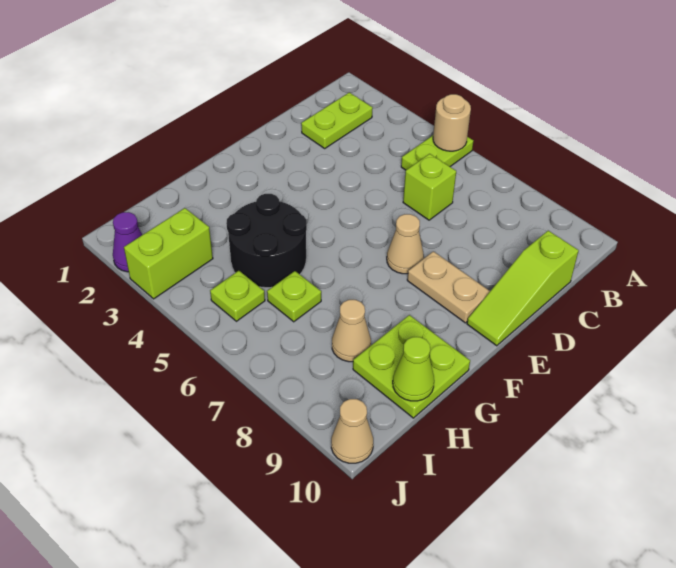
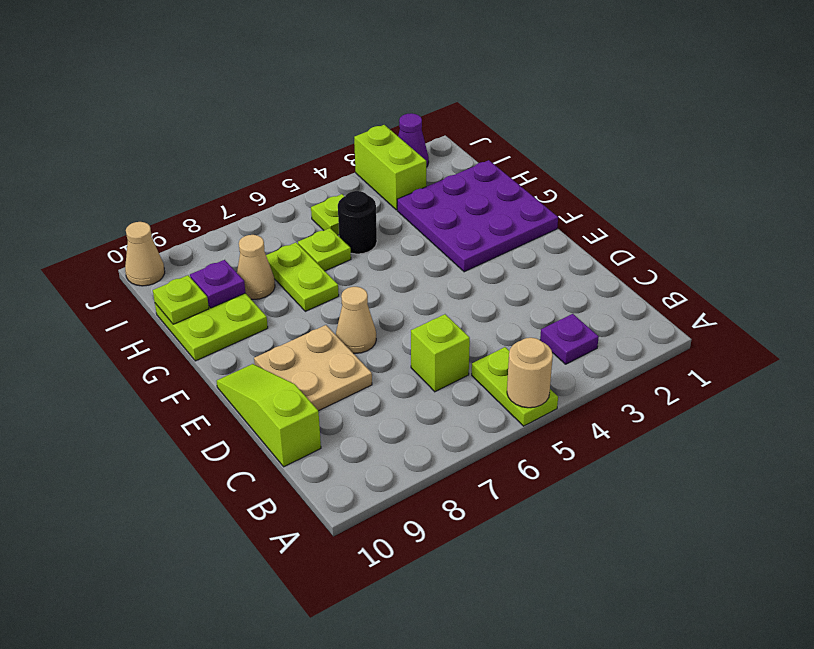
lime 1x2 plate [301,92,373,148] -> lime 1x2 plate moved to [266,243,339,311]
none -> purple 1x1 plate [540,314,599,364]
tan 1x2 plate [407,251,490,323] -> tan 2x2 plate [254,325,372,411]
none -> purple 3x3 plate [397,160,558,272]
black 2x2 round brick [226,194,307,288] -> black 1x1 round brick [338,191,377,254]
none -> purple 1x1 plate [190,260,245,308]
lime 1x1 cone [393,337,434,401] -> lime 1x1 plate [153,275,209,324]

